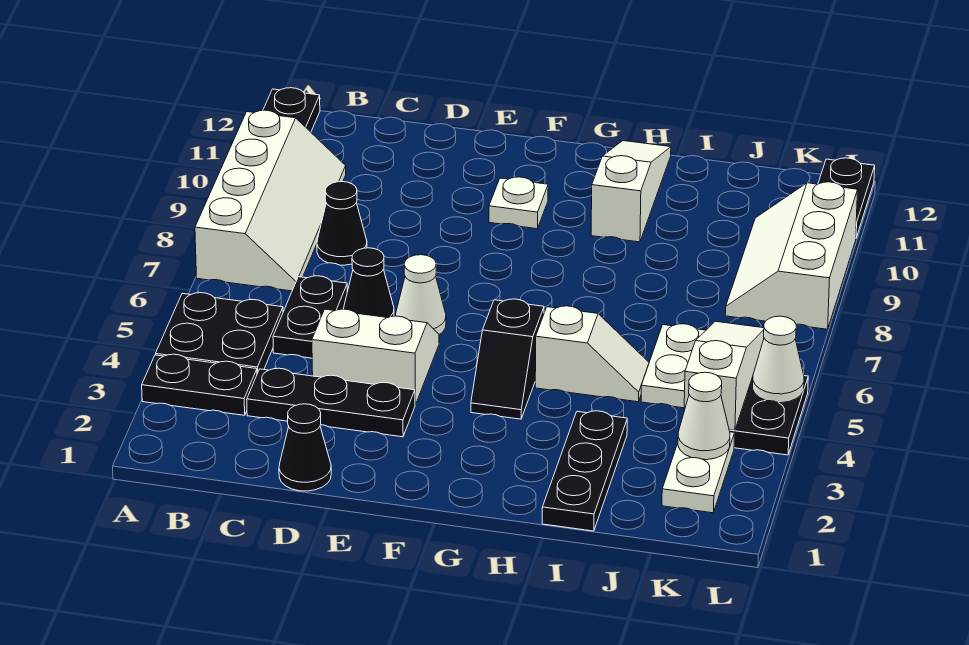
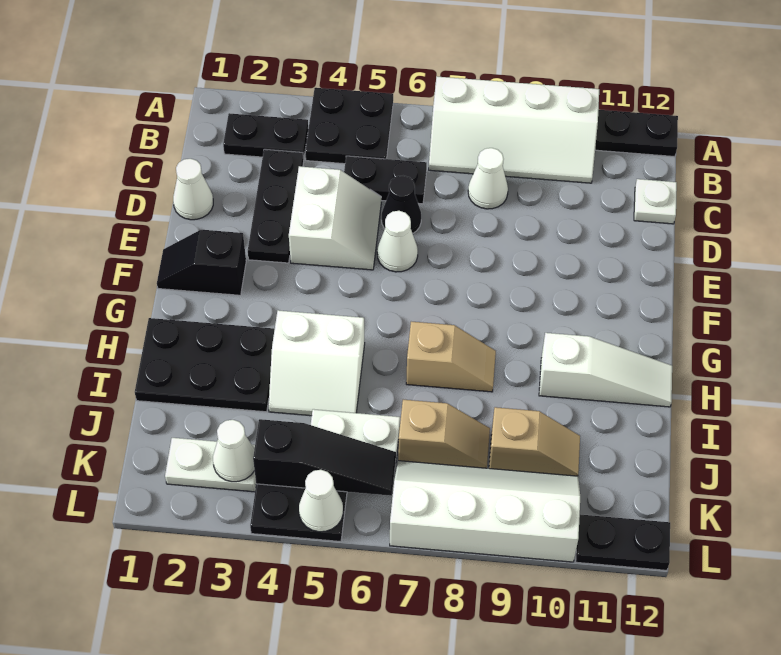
black 1x2 plate [142,354,257,415] -> black 1x2 plate turned to [223,113,308,160]
black 1x1 cone [317,182,367,265] -> white 1x1 cone [468,148,508,209]
black 1x1 cone [279,404,331,491] -> white 1x1 cone [173,159,213,220]
white 1x1 plate [489,177,548,229] -> white 1x1 plate moved to [634,179,677,224]
black 1x2 slope [471,299,544,419] -> black 1x2 slope moved to [157,230,246,295]
white 1x2 slope [535,306,649,402] -> white 2x2 slope [269,310,365,416]
none -> tan 1x2 slope [406,322,496,392]
black 1x3 plate [542,411,627,531] -> black 2x3 plate [135,318,275,412]
none -> tan 1x2 slope [398,400,490,468]
none -> tan 1x2 slope [489,407,580,476]
white 1x3 slope [684,321,764,430] -> black 1x3 slope [253,419,396,496]
white 2x3 slope [725,182,858,329] -> white 2x4 slope [390,461,580,562]

